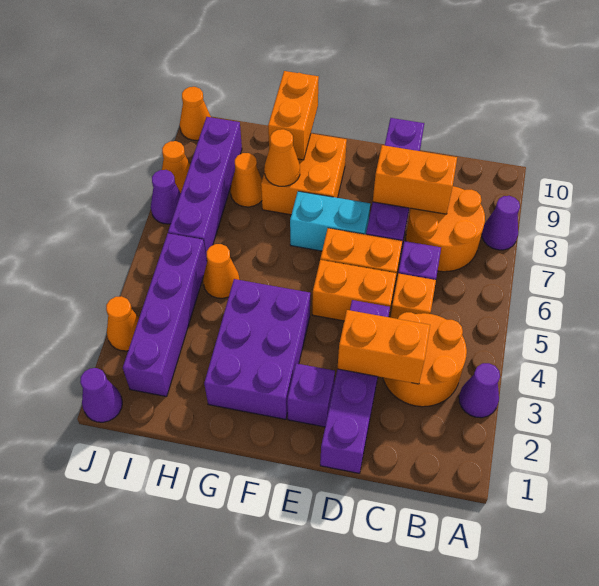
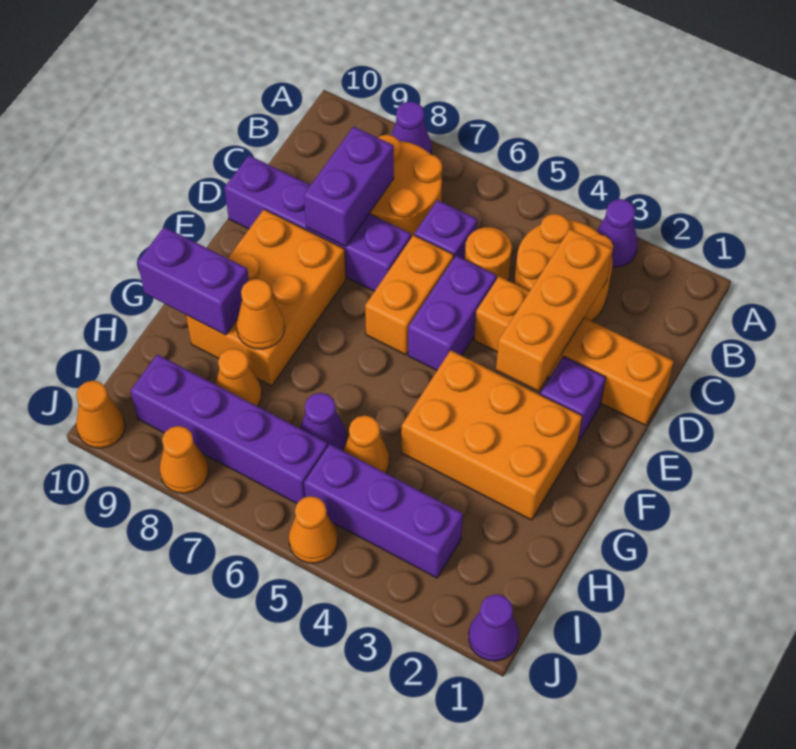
orange 1x2 brick [337,310,430,384] -> orange 1x3 brick [496,229,612,391]
orange 1x1 brick [390,273,436,319] -> orange 1x1 round brick [465,227,512,281]
orange 1x2 brick [373,145,457,214] -> purple 1x2 brick [304,126,394,247]
purple 1x4 brick [320,300,390,473] -> orange 1x4 brick [474,277,674,425]
orange 1x2 brick [312,260,396,321] -> purple 1x2 brick [408,256,497,370]
cyan 1x2 brick [290,191,370,251] -> none
purple 2x3 brick [204,279,310,419] -> orange 2x3 brick [401,350,582,520]
orange 2x2 brick [261,134,347,215] -> orange 2x3 brick [186,209,346,386]
orange 1x2 brick [268,71,319,160] -> purple 1x2 brick [138,227,249,335]
purple 1x4 brick [123,233,207,397] -> purple 1x3 brick [304,444,463,578]
orange 1x1 cone [106,296,139,351] -> orange 1x1 cone moved to [289,496,338,563]
purple 1x1 cone [151,170,181,224] -> purple 1x1 cone moved to [300,393,346,450]

